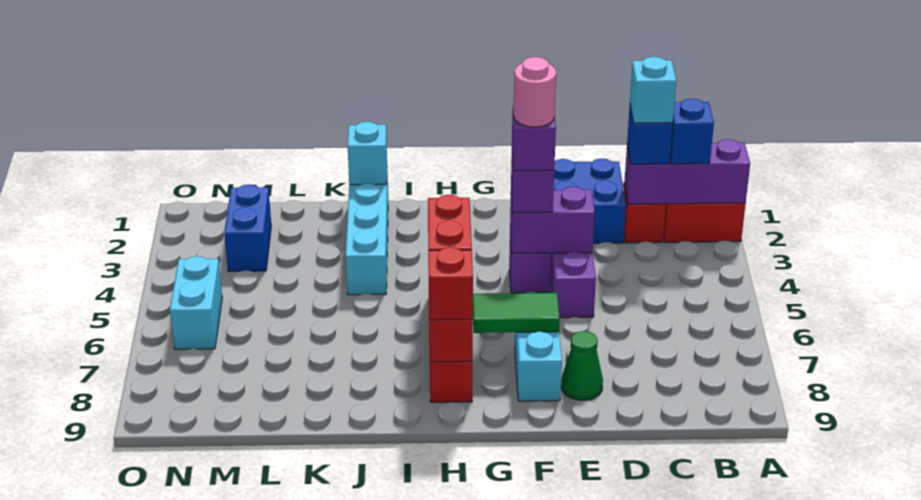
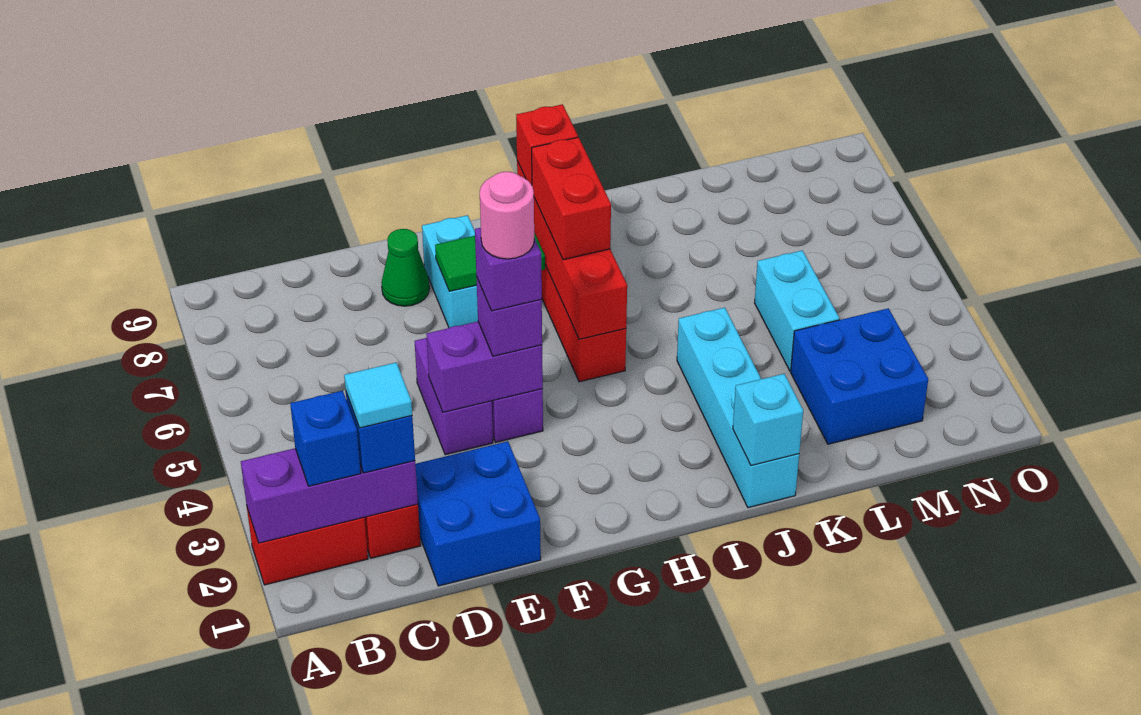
cyan 1x1 brick [630,57,676,123] -> cyan 1x1 tile [344,362,412,428]
blue 1x2 brick [224,184,271,272] -> blue 2x2 brick [791,308,928,444]
cyan 1x2 brick [170,256,222,349] -> cyan 1x2 brick moved to [755,250,840,371]

